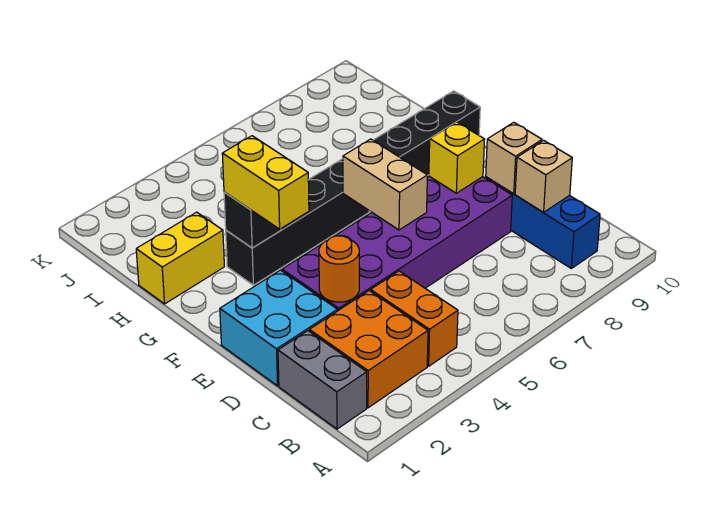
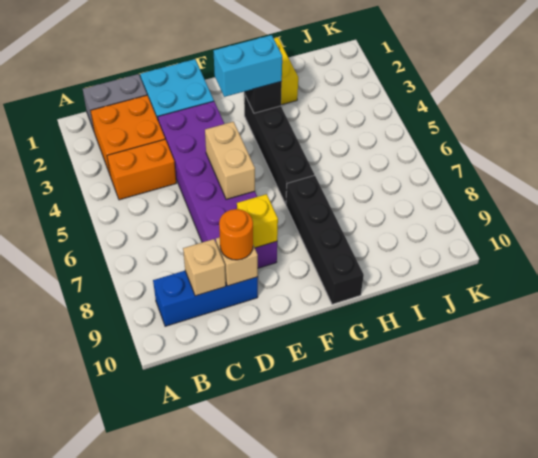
orange 1x1 round brick [319,236,359,302] -> orange 1x1 round brick moved to [219,209,253,260]
tan 1x2 brick [343,139,427,230] -> tan 1x2 brick turned to [205,122,255,199]
yellow 1x2 brick [222,136,309,229] -> cyan 1x2 brick [214,35,282,97]

